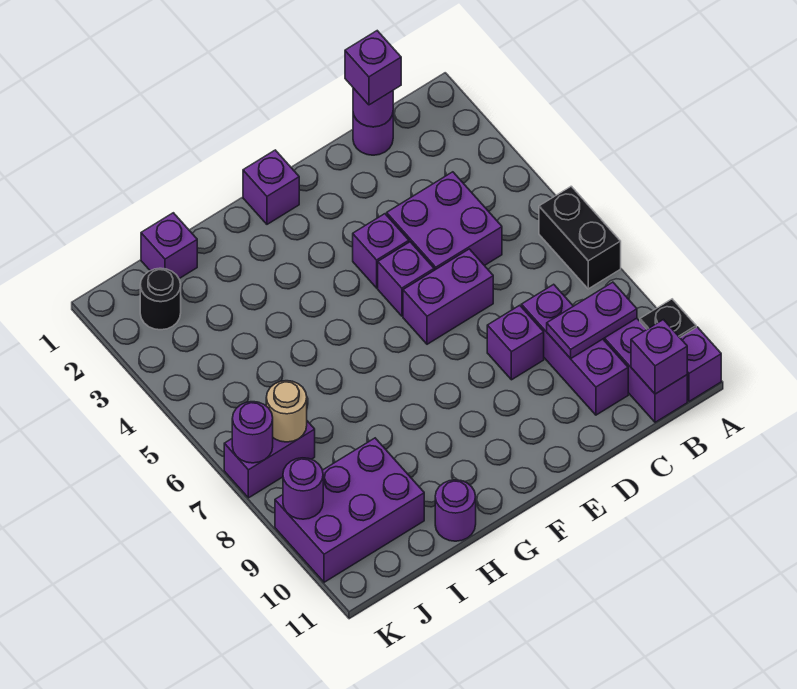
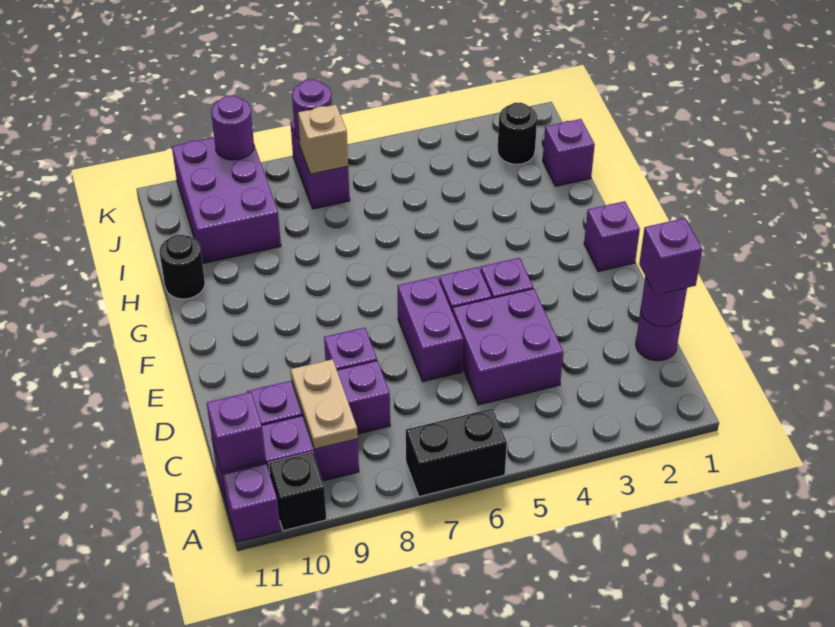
purple 1x2 plate [547,282,637,359] -> tan 1x2 plate [291,359,358,449]
purple 1x1 round brick [435,480,476,541] -> black 1x1 round brick [160,235,205,299]
tan 1x1 round brick [266,381,307,442] -> tan 1x1 brick [298,105,348,174]

